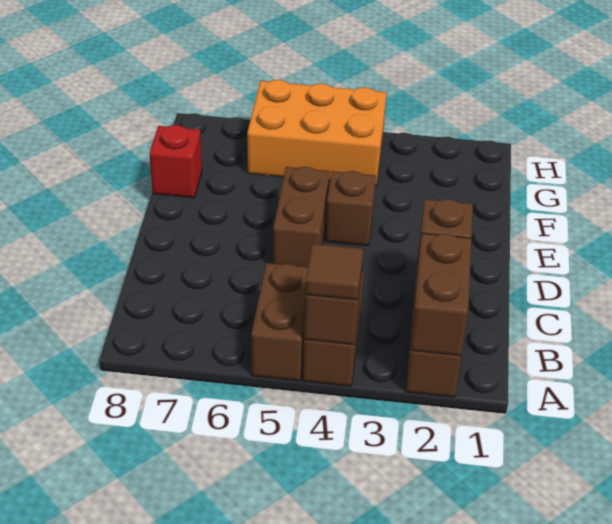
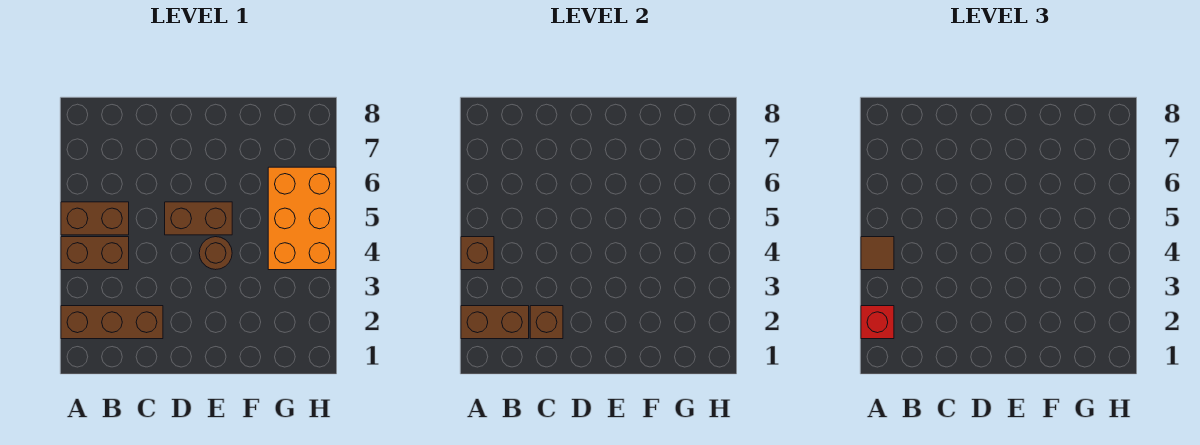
brown 1x1 brick [325,171,376,246] -> brown 1x1 round brick [199,237,232,270]
red 1x1 brick [149,125,202,198] -> red 1x1 brick moved to [861,306,894,339]

